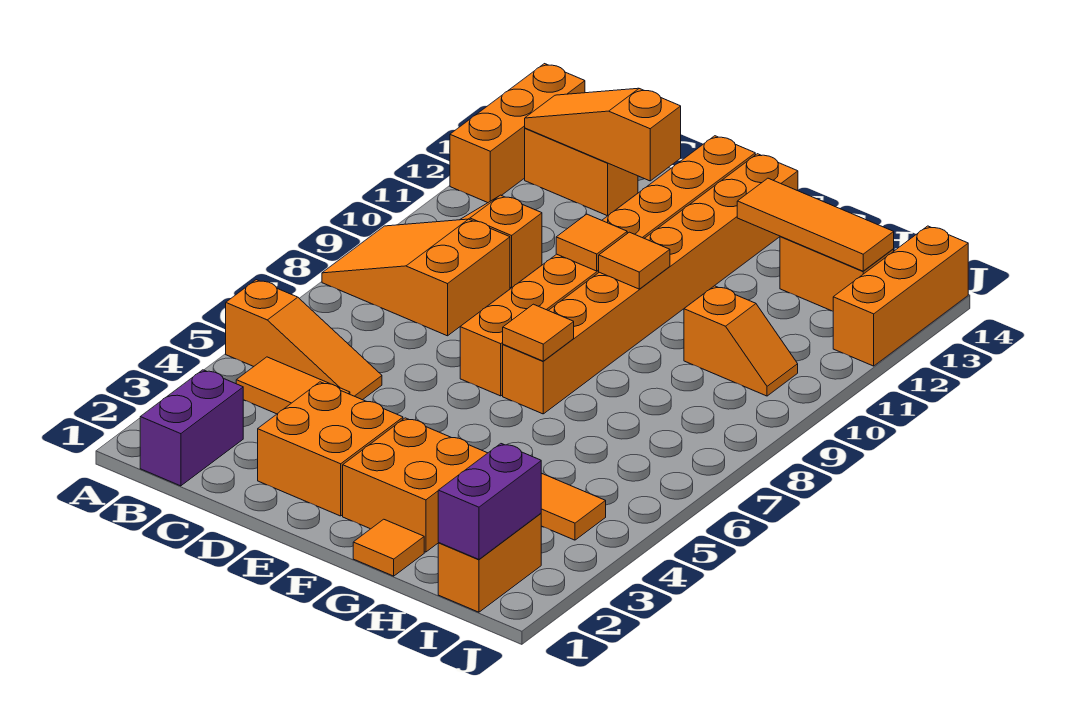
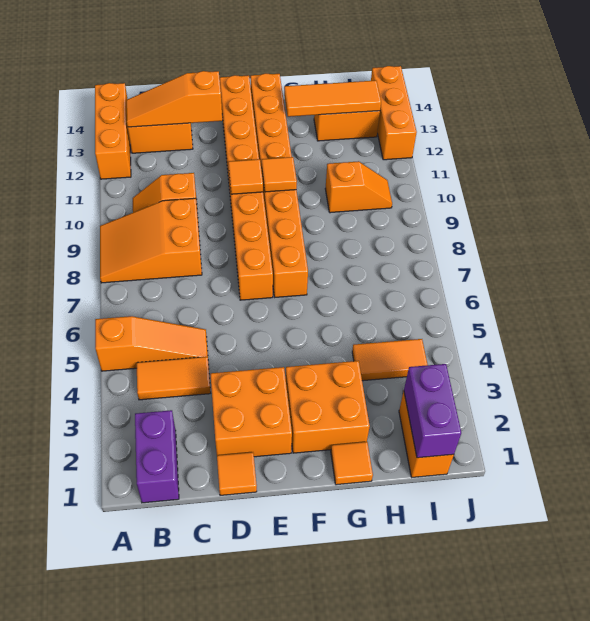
orange 1x1 tile [503,304,574,361] -> orange 1x1 tile moved to [217,452,257,495]

